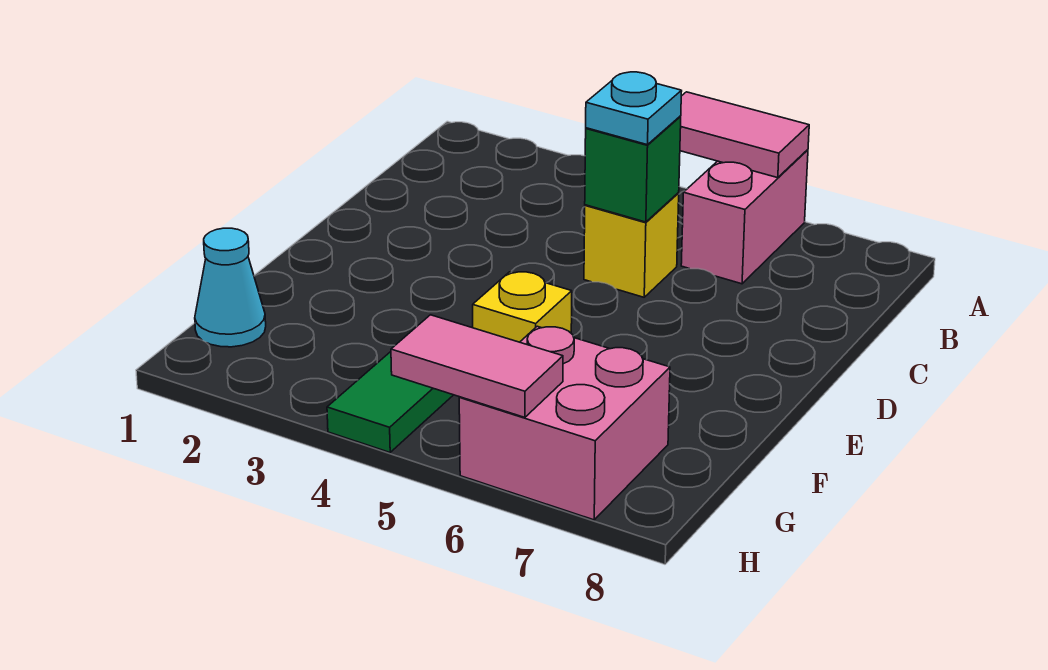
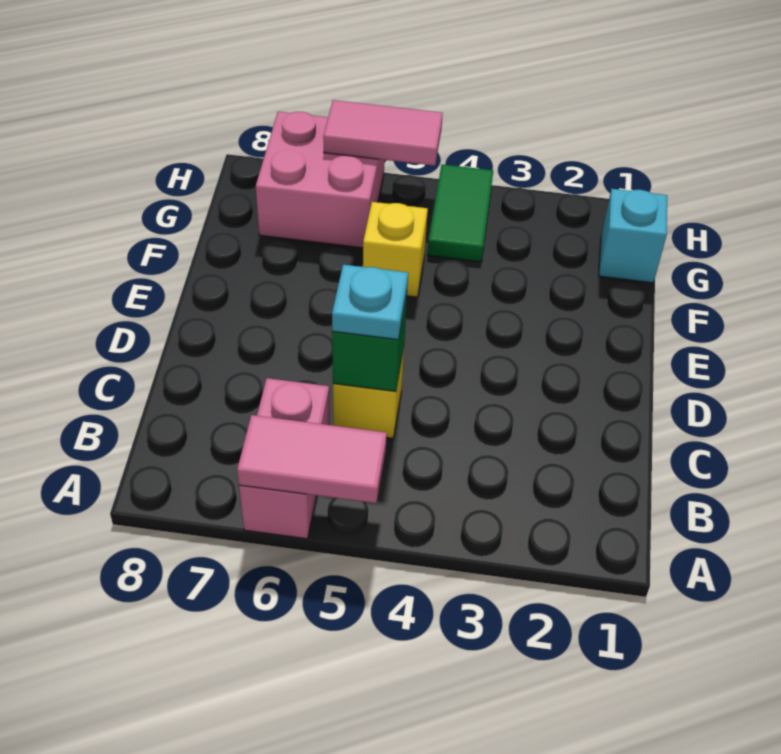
cyan 1x1 cone [195,228,266,347] -> cyan 1x1 brick [599,189,667,283]

